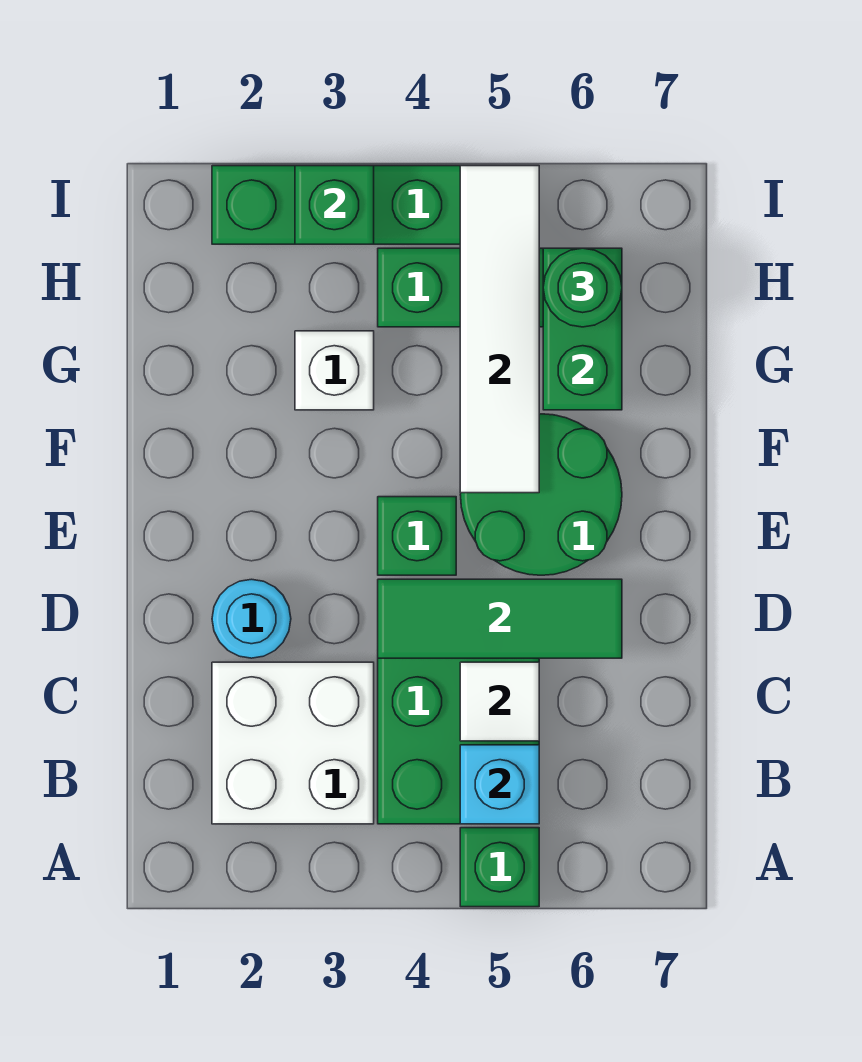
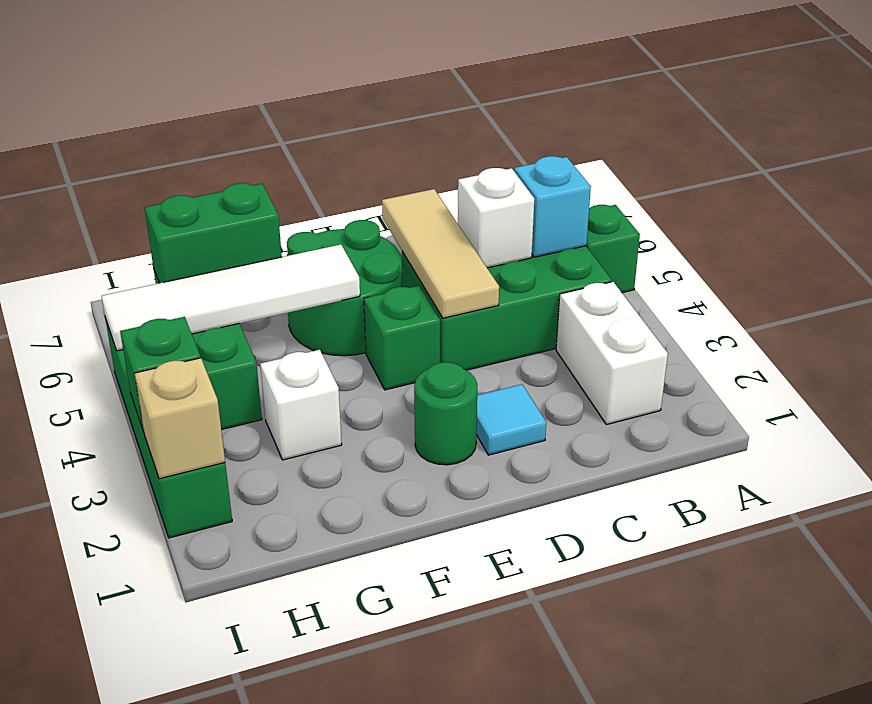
white 2x2 brick [212,662,374,824] -> white 1x2 brick [556,282,668,425]
white 1x1 tile [460,662,539,741] -> white 1x1 brick [458,168,534,268]
cyan 1x1 round brick [212,579,291,658] -> cyan 1x1 tile [476,384,546,455]
green 1x3 tile [378,579,622,658] -> tan 1x3 tile [382,189,499,318]
green 1x1 round brick [543,248,622,327] -> green 1x1 round brick moved to [414,362,477,465]
none -> tan 1x1 brick [135,358,225,479]

